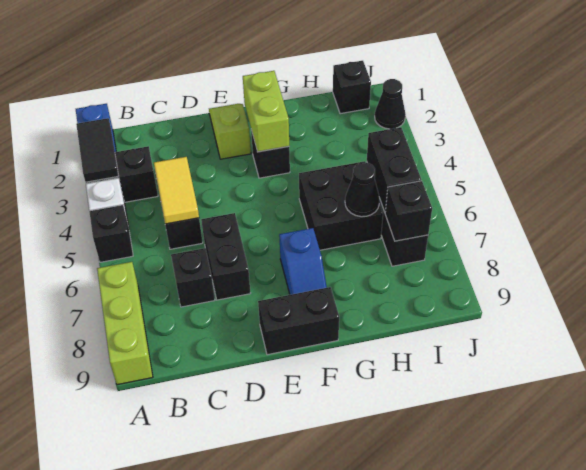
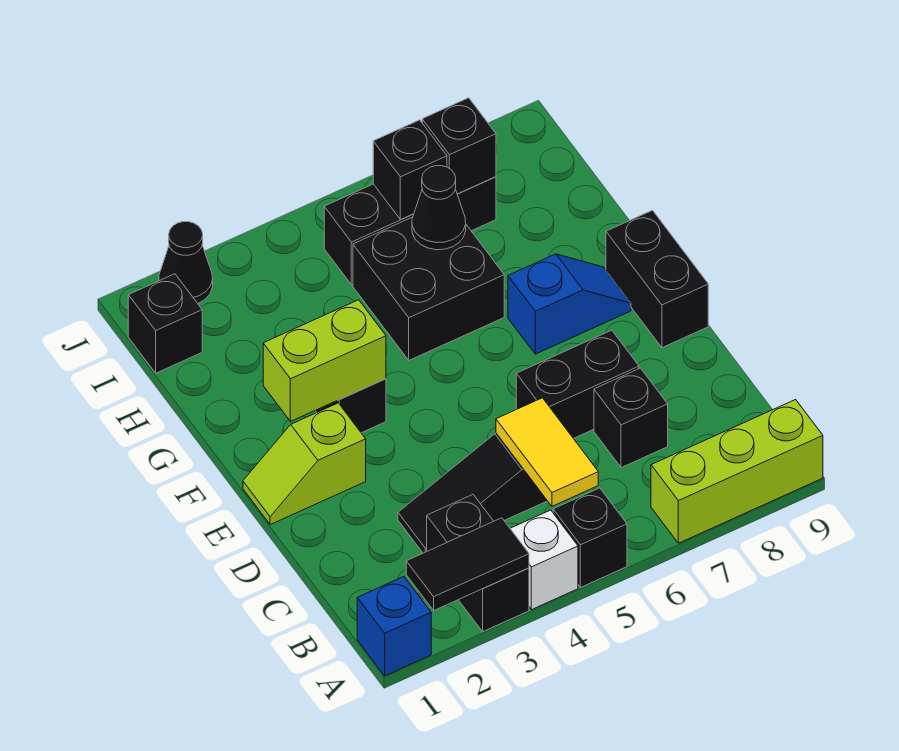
yellow 1x2 tile [154,157,199,224] -> yellow 1x2 tile turned to [496,398,598,506]
black 1x2 brick [367,127,421,212] -> black 1x1 brick [373,120,447,220]

